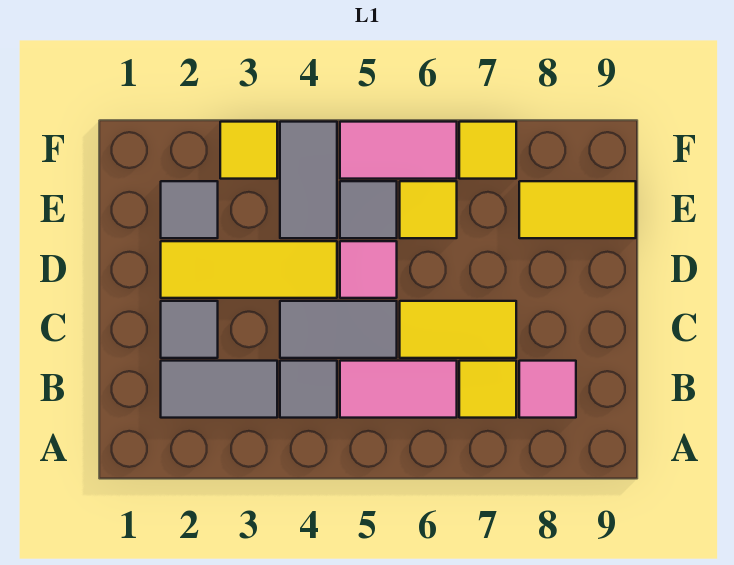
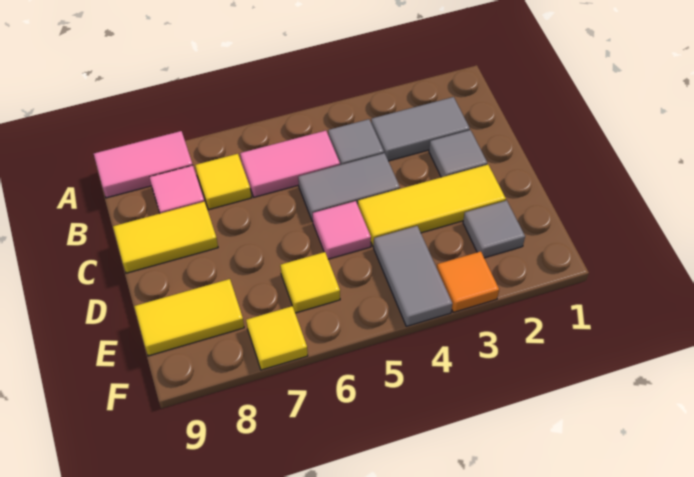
yellow 1x2 tile [400,301,516,358] -> yellow 1x2 tile moved to [113,202,218,273]
grey 1x1 tile [340,181,397,238] -> none
yellow 1x1 tile [220,122,277,179] -> orange 1x1 tile [437,251,499,312]
pink 1x2 tile [340,122,457,179] -> pink 1x2 tile moved to [94,131,193,198]

